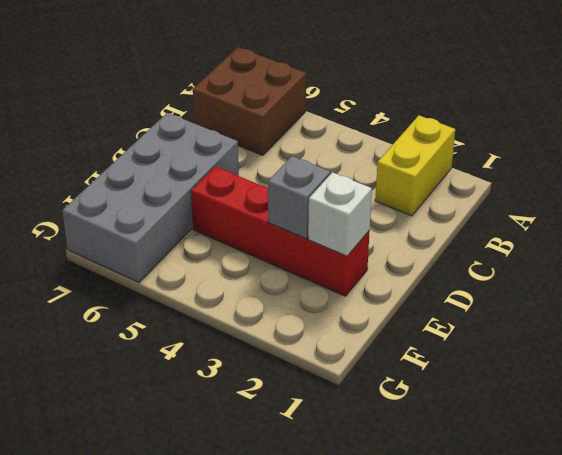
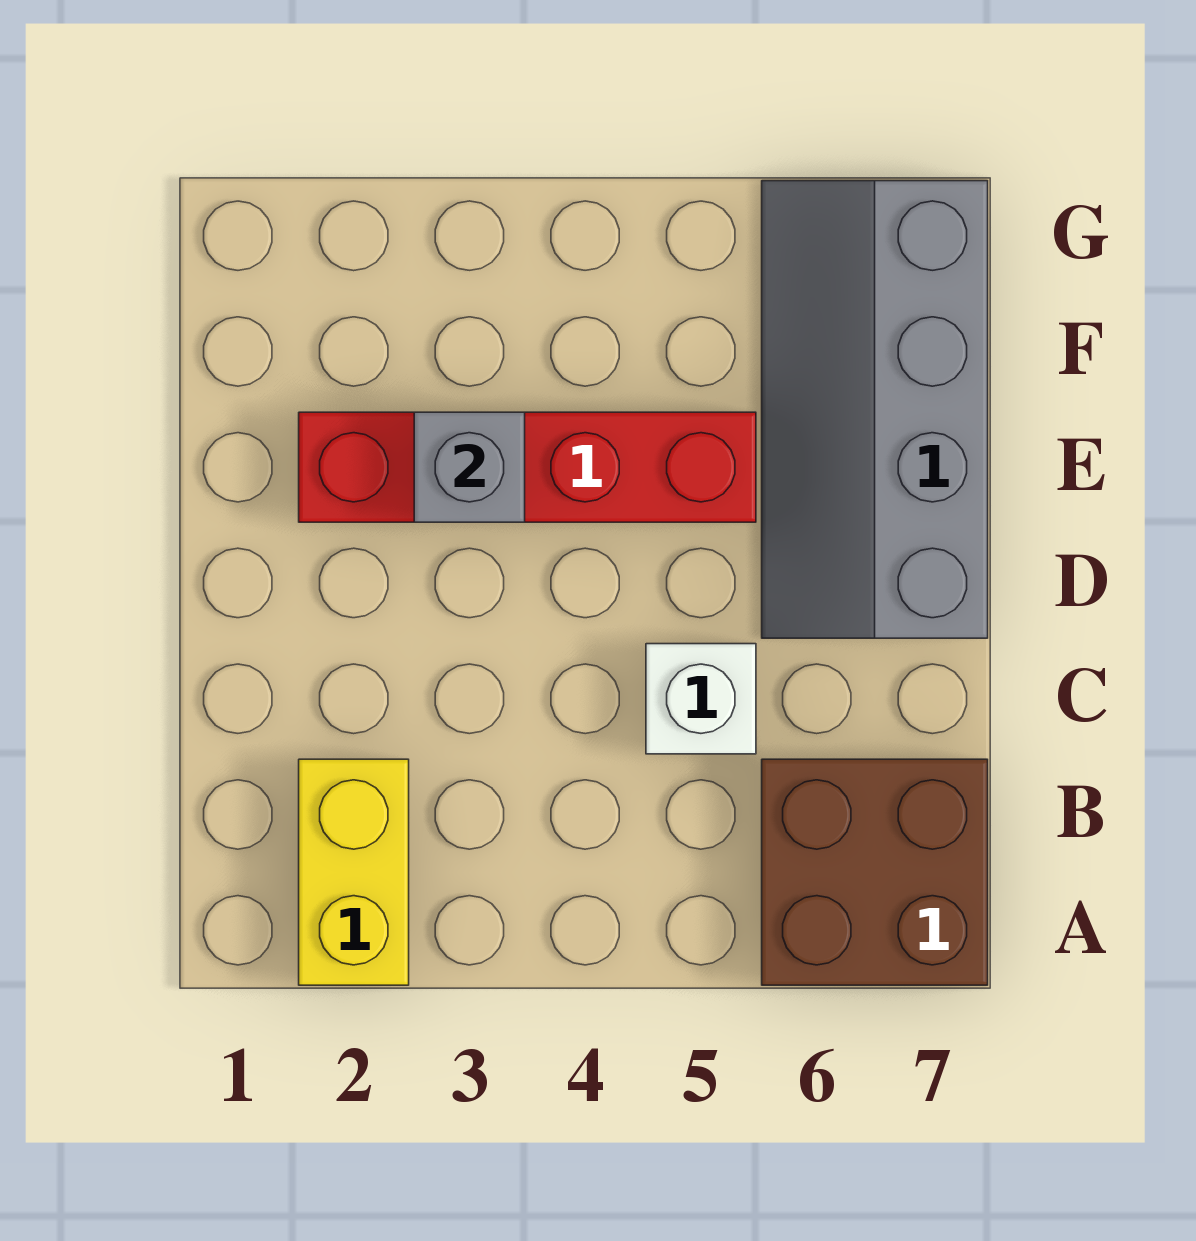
grey 2x4 brick [62,113,239,282] -> grey 2x4 slope [762,181,988,638]
white 1x1 brick [308,172,372,256] -> white 1x1 brick moved to [646,644,756,754]

